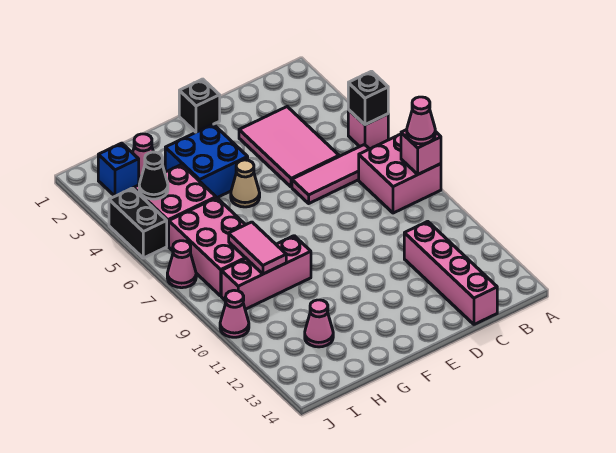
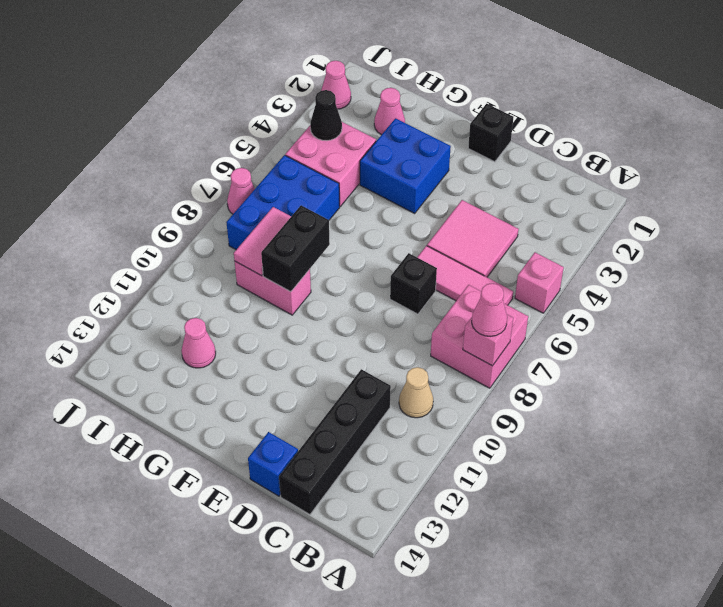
black 1x1 brick [348,71,388,125] -> black 1x1 brick moved to [390,253,437,314]
pink 2x3 tile [239,107,339,187] -> pink 2x2 tile [427,200,519,277]
pink 1x4 brick [404,221,497,324] -> black 1x4 brick [279,369,391,514]
tan 1x1 cone [231,160,260,207] -> tan 1x1 cone moved to [399,367,433,418]
pink 1x3 brick [221,236,311,309] -> pink 1x2 brick [235,262,311,315]
pink 2x3 brick [169,198,246,296] -> blue 2x3 brick [226,155,340,250]
blue 1x1 brick [98,143,139,196] -> blue 1x1 brick moved to [248,432,298,496]
black 1x2 brick [109,188,167,258] -> black 1x2 brick moved to [261,205,330,292]
pink 1x1 cone [220,290,249,337] -> pink 1x1 cone moved to [321,61,351,109]

